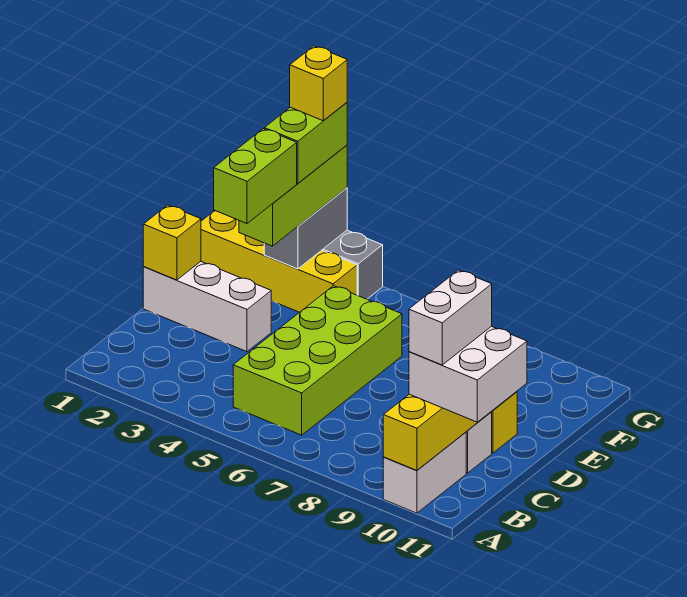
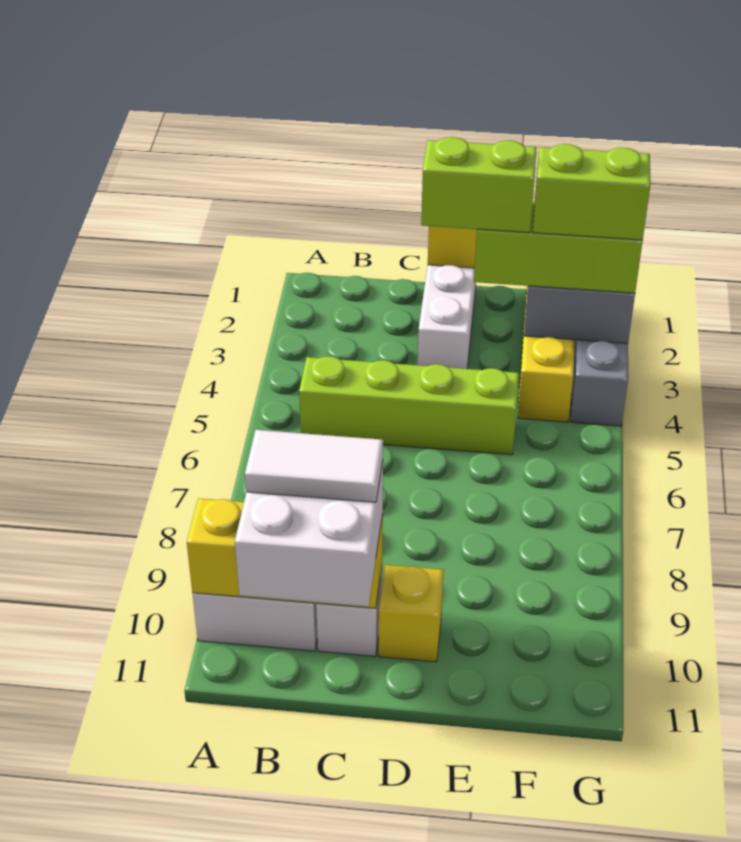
lime 2x4 brick [233,286,402,435] -> lime 1x4 brick [299,356,519,455]
white 1x2 brick [409,270,492,365] -> white 1x2 tile [245,430,383,502]
yellow 1x1 brick [290,46,347,121] -> none

